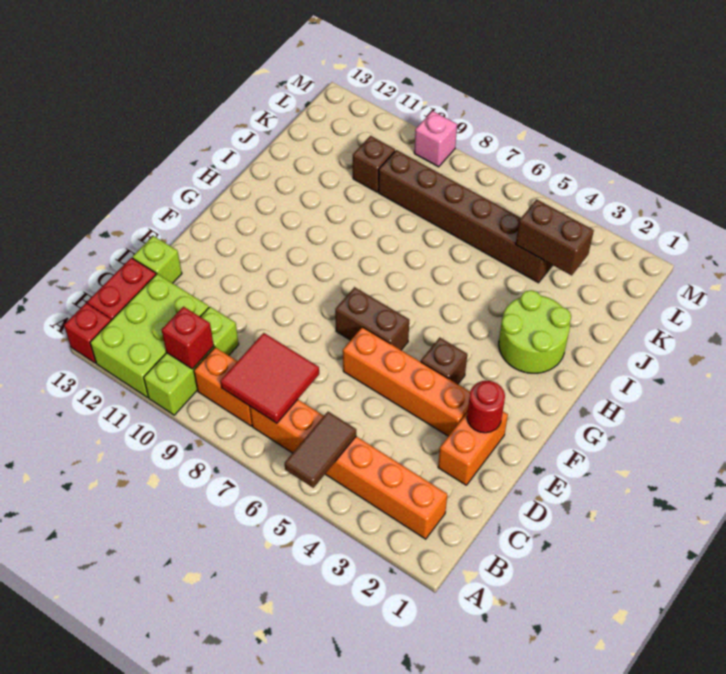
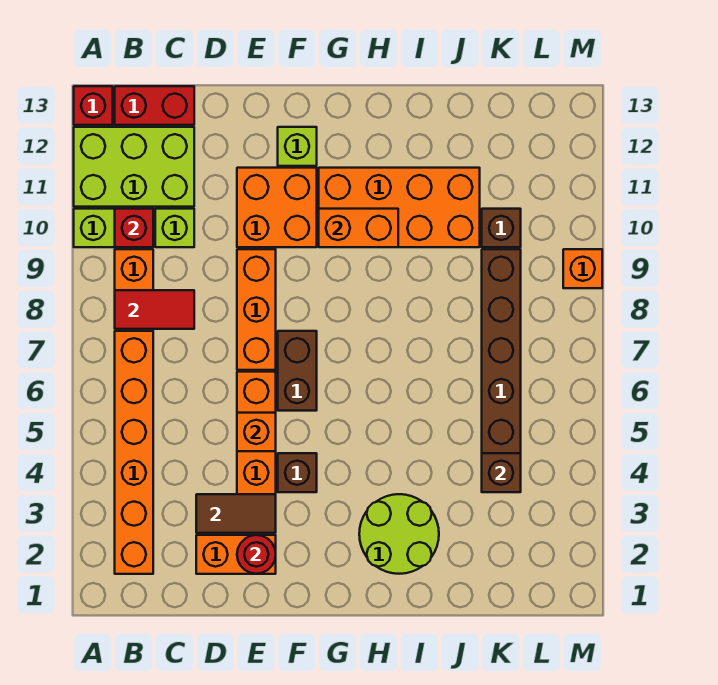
brown 1x2 tile [285,412,356,488] -> brown 1x2 tile moved to [196,494,276,533]
red 2x2 tile [220,333,319,423] -> red 1x2 tile [115,290,194,329]
lime 1x1 brick [132,236,182,283] -> lime 1x1 brick moved to [278,127,317,166]
none -> orange 1x1 brick [237,413,276,451]
none -> orange 1x3 brick [237,249,276,370]
none -> orange 2x2 brick [237,168,317,247]
none -> orange 2x4 brick [319,168,480,247]
none -> orange 1x2 brick [319,209,398,247]
brown 1x2 brick [516,199,594,276] -> brown 1x1 brick [482,453,521,492]
pink 1x1 brick [414,111,457,167] -> orange 1x1 brick [563,249,602,288]

